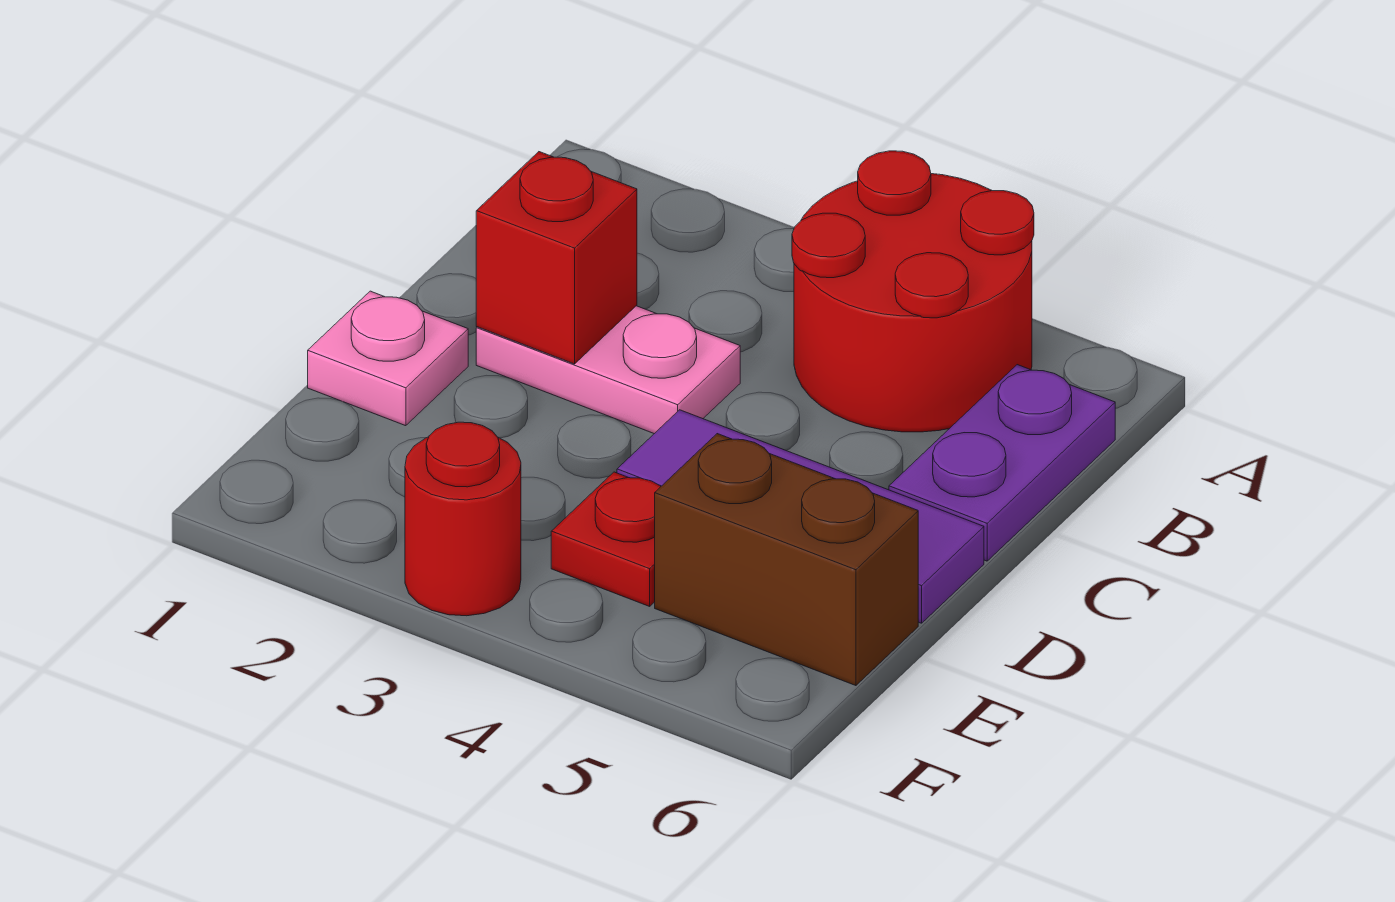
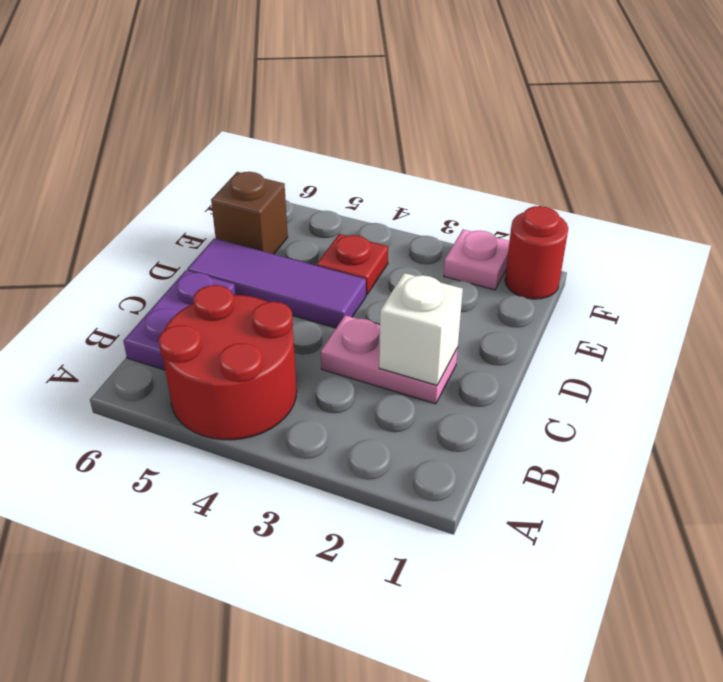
red 1x1 brick [476,152,637,364] -> white 1x1 brick [379,273,463,385]
pink 1x1 plate [308,291,468,426] -> pink 1x1 plate moved to [444,230,509,290]
brown 1x2 brick [655,434,918,686] -> brown 1x1 brick [211,172,288,254]
red 1x1 round brick [405,422,521,616] -> red 1x1 round brick moved to [505,206,568,299]

